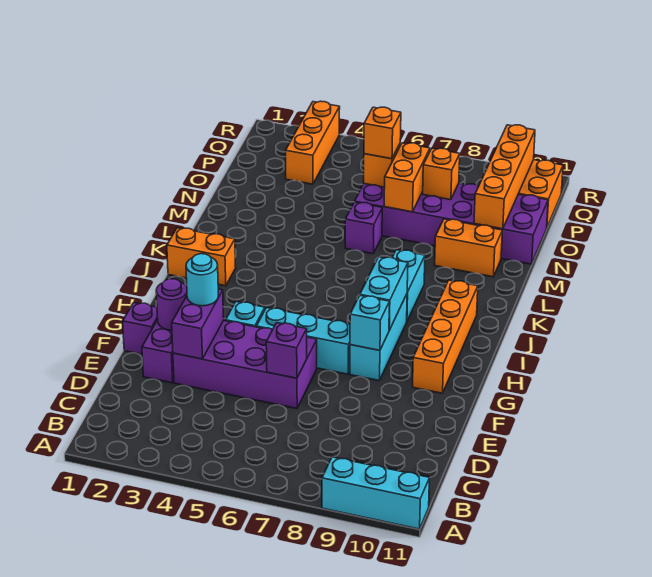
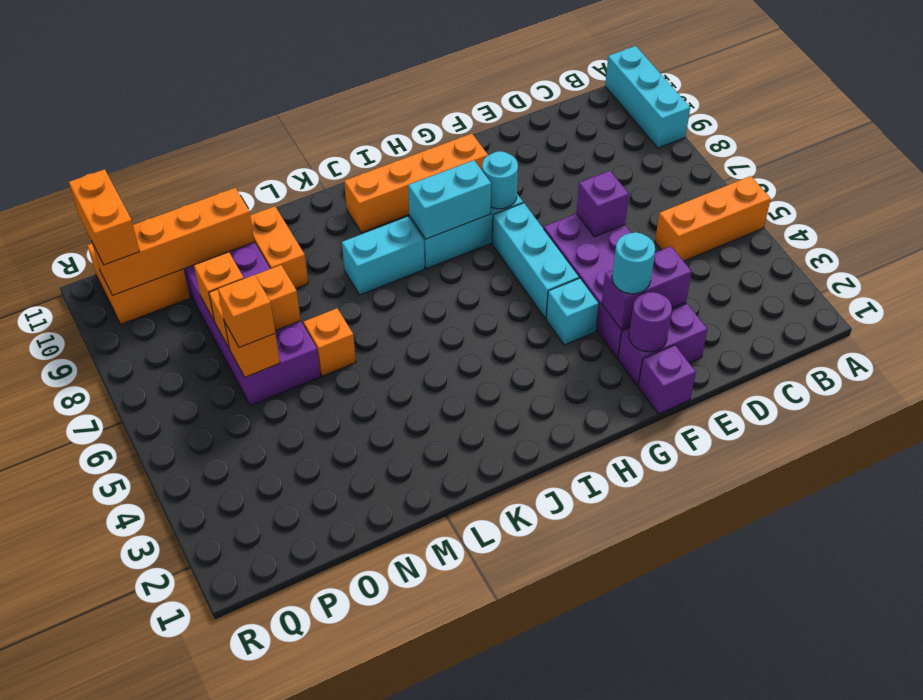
cyan 1x1 brick [350,296,389,350] -> cyan 1x1 round brick [482,151,518,209]
orange 1x2 brick [167,228,236,286] -> orange 1x2 brick moved to [69,169,139,265]
purple 1x1 brick [345,202,382,254] -> orange 1x1 brick [303,308,356,376]
orange 1x3 brick [286,101,340,184] -> orange 1x3 brick moved to [655,176,771,261]

